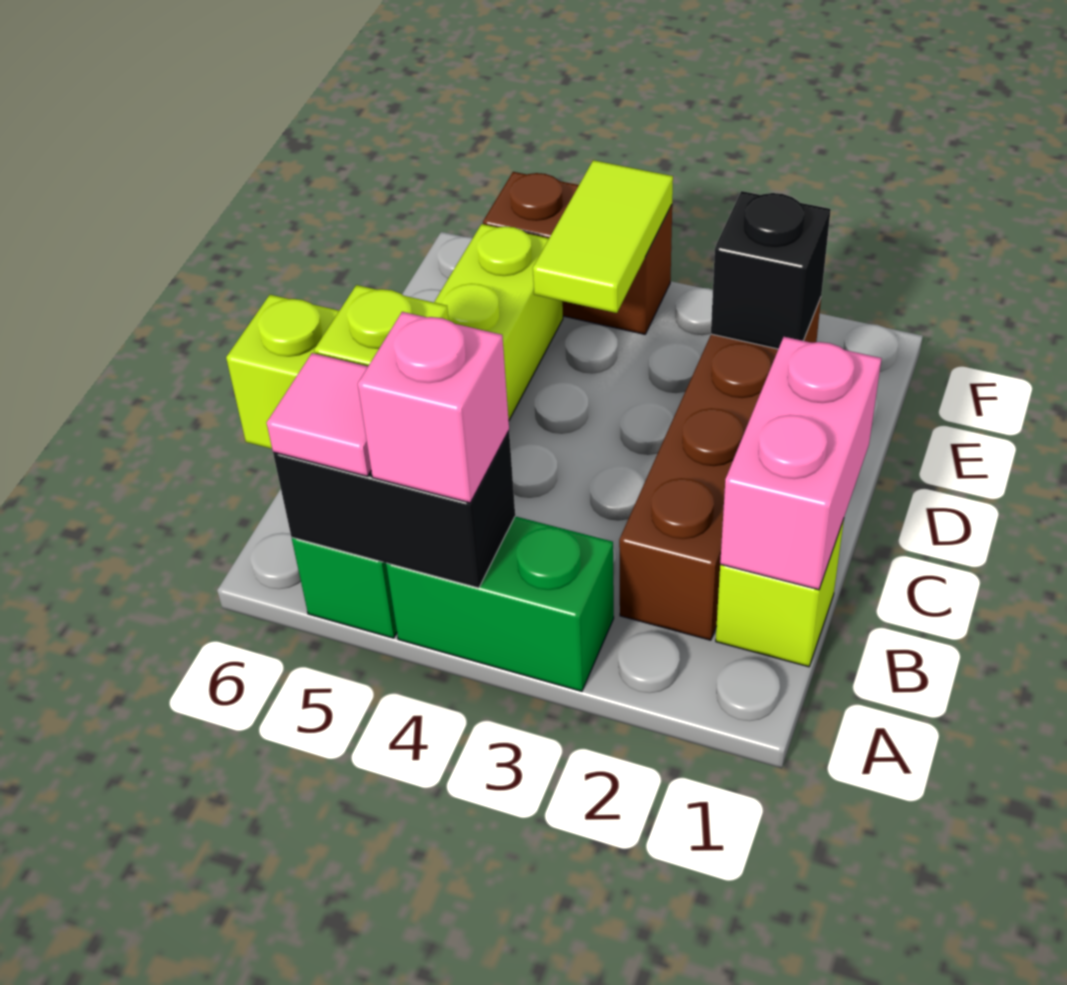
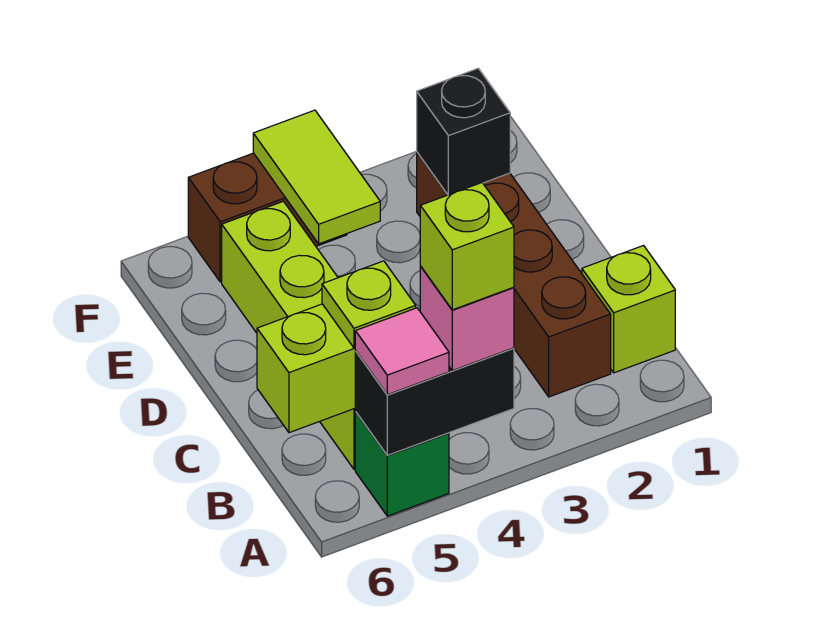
green 1x2 brick [386,516,614,691] -> none
none -> lime 1x1 brick [420,183,514,310]
pink 1x2 brick [720,337,882,590] -> none

